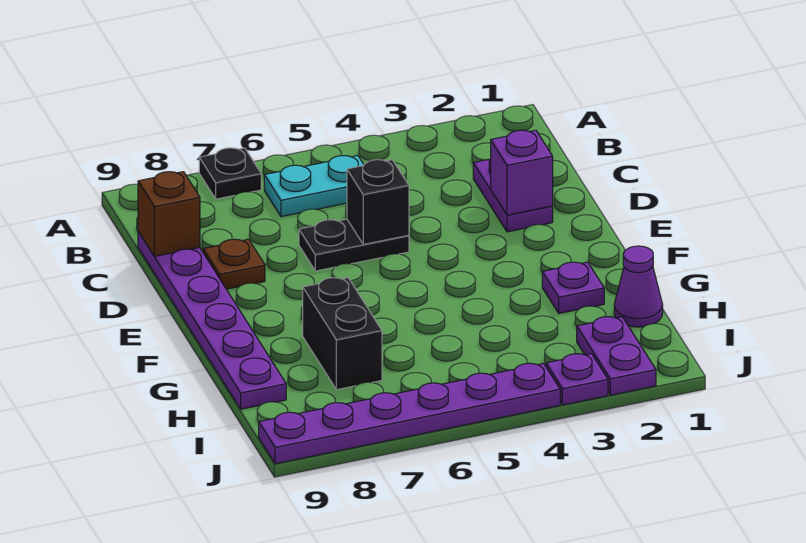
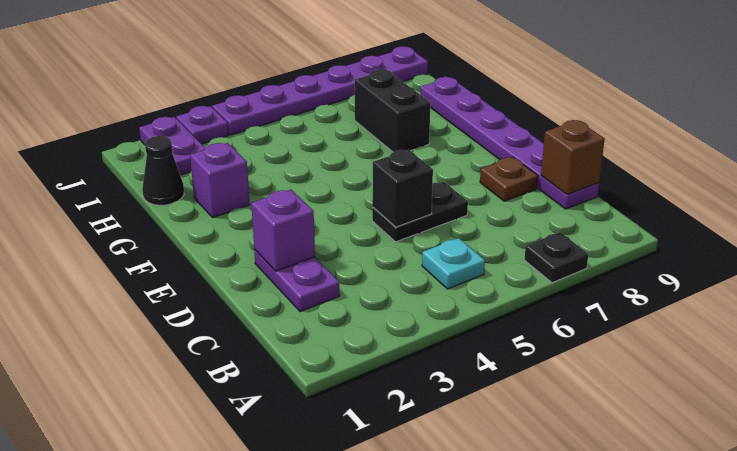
cyan 1x2 plate [264,156,364,217] -> cyan 1x1 plate [422,238,485,289]
purple 1x1 plate [542,262,604,313] -> purple 1x1 brick [190,143,250,218]
purple 1x1 cone [614,246,663,327] -> black 1x1 cone [142,136,184,205]

